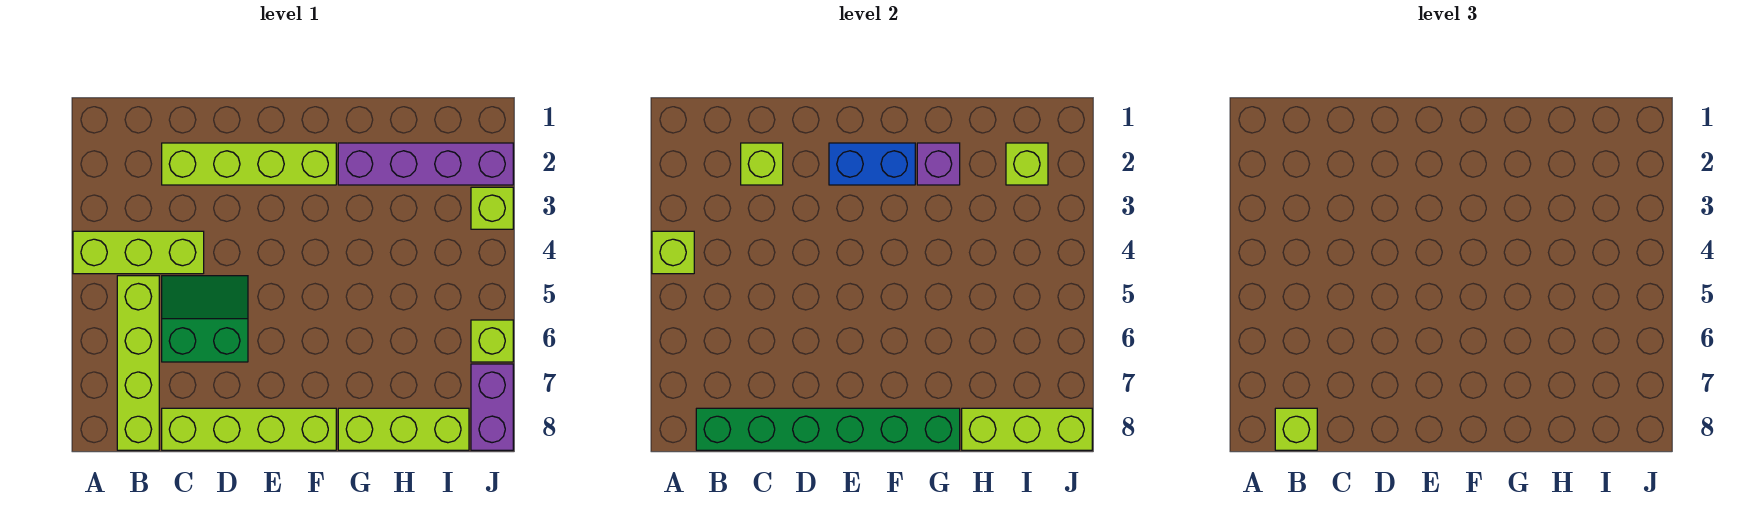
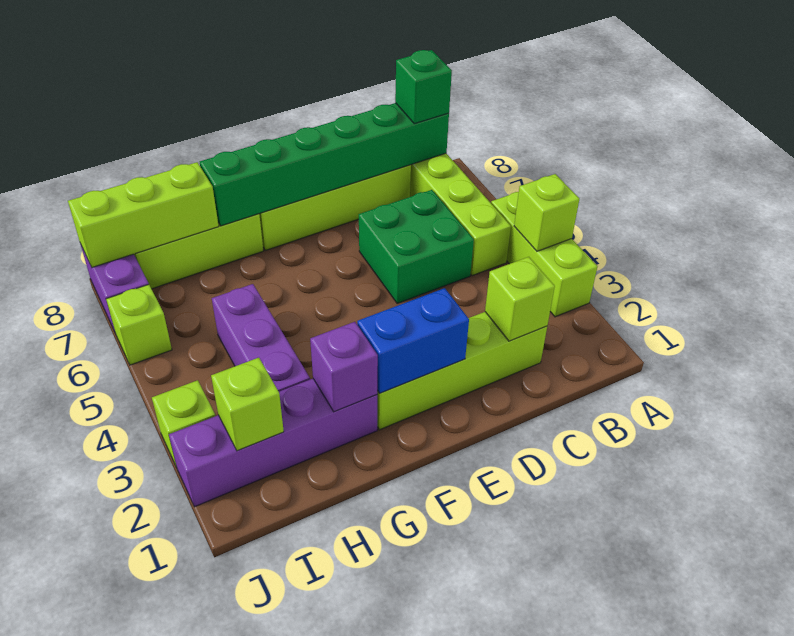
lime 1x3 brick [73,231,204,274] -> lime 1x3 brick turned to [491,192,597,317]
lime 1x1 brick [1275,408,1317,450] -> green 1x1 brick [395,50,452,124]
green 2x2 slope [162,276,248,362] -> green 2x2 brick [359,190,474,304]
none -> purple 1x3 brick [212,284,310,391]

